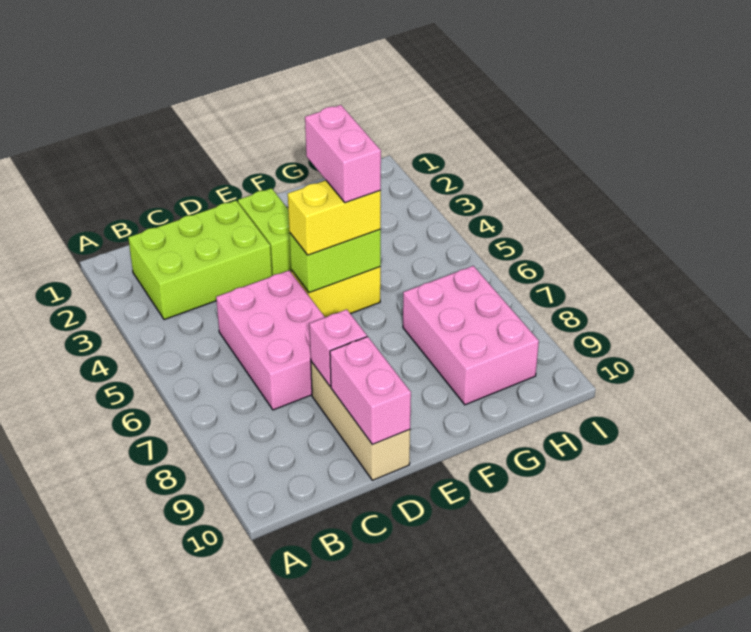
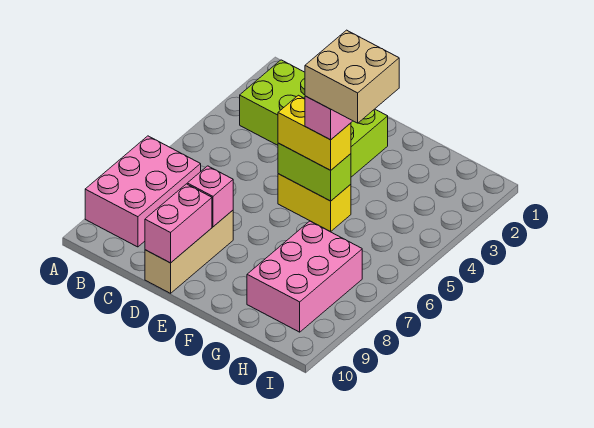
pink 2x3 brick [216,271,325,410] -> pink 2x3 brick moved to [85,136,201,247]
none -> tan 2x2 brick [305,30,399,123]

